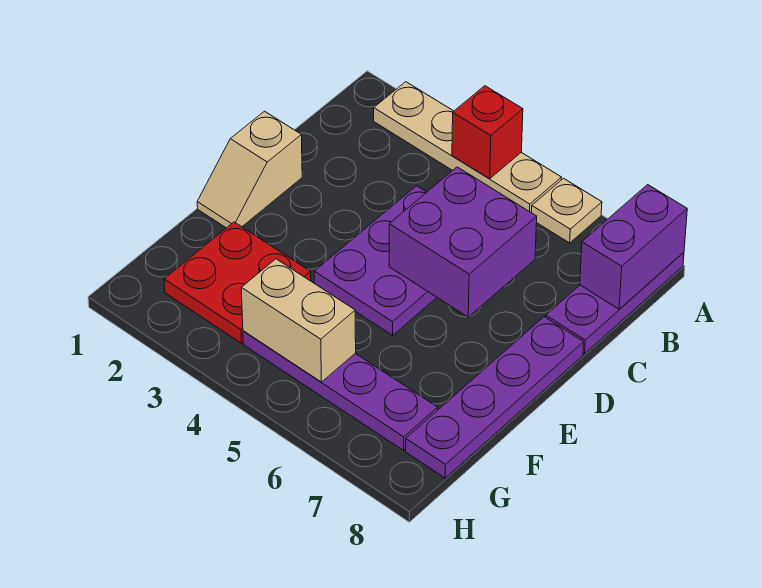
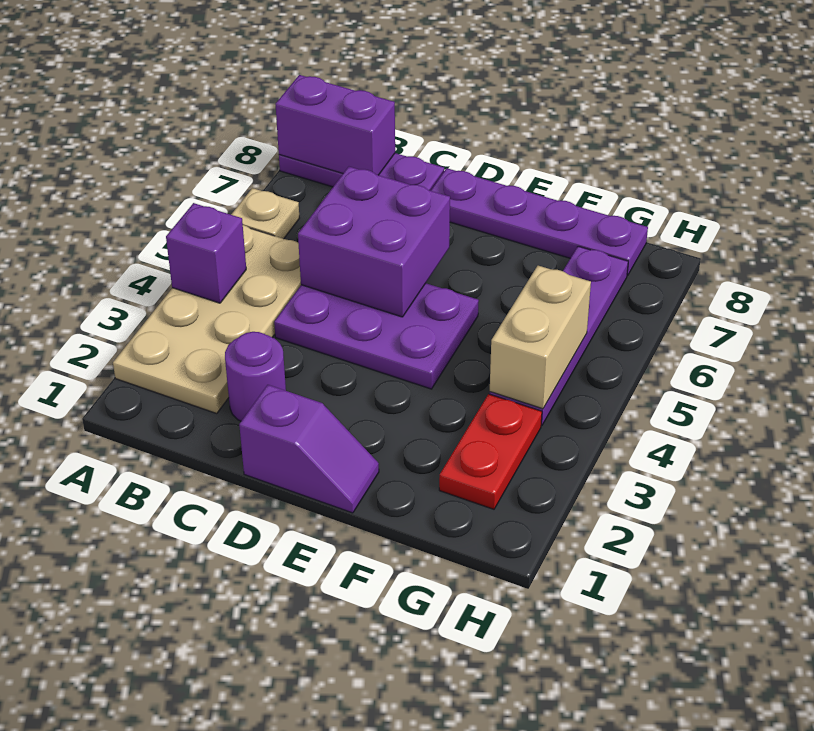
tan 1x4 plate [374,82,561,213] -> tan 2x4 plate [113,225,301,414]
red 1x1 brick [452,86,523,179] -> purple 1x1 brick [166,203,246,303]
none -> purple 1x1 round brick [225,332,286,421]
tan 1x2 slope [197,111,302,228] -> purple 1x2 slope [239,385,379,513]
red 2x2 plate [164,222,311,343] -> red 1x2 plate [439,394,542,509]

